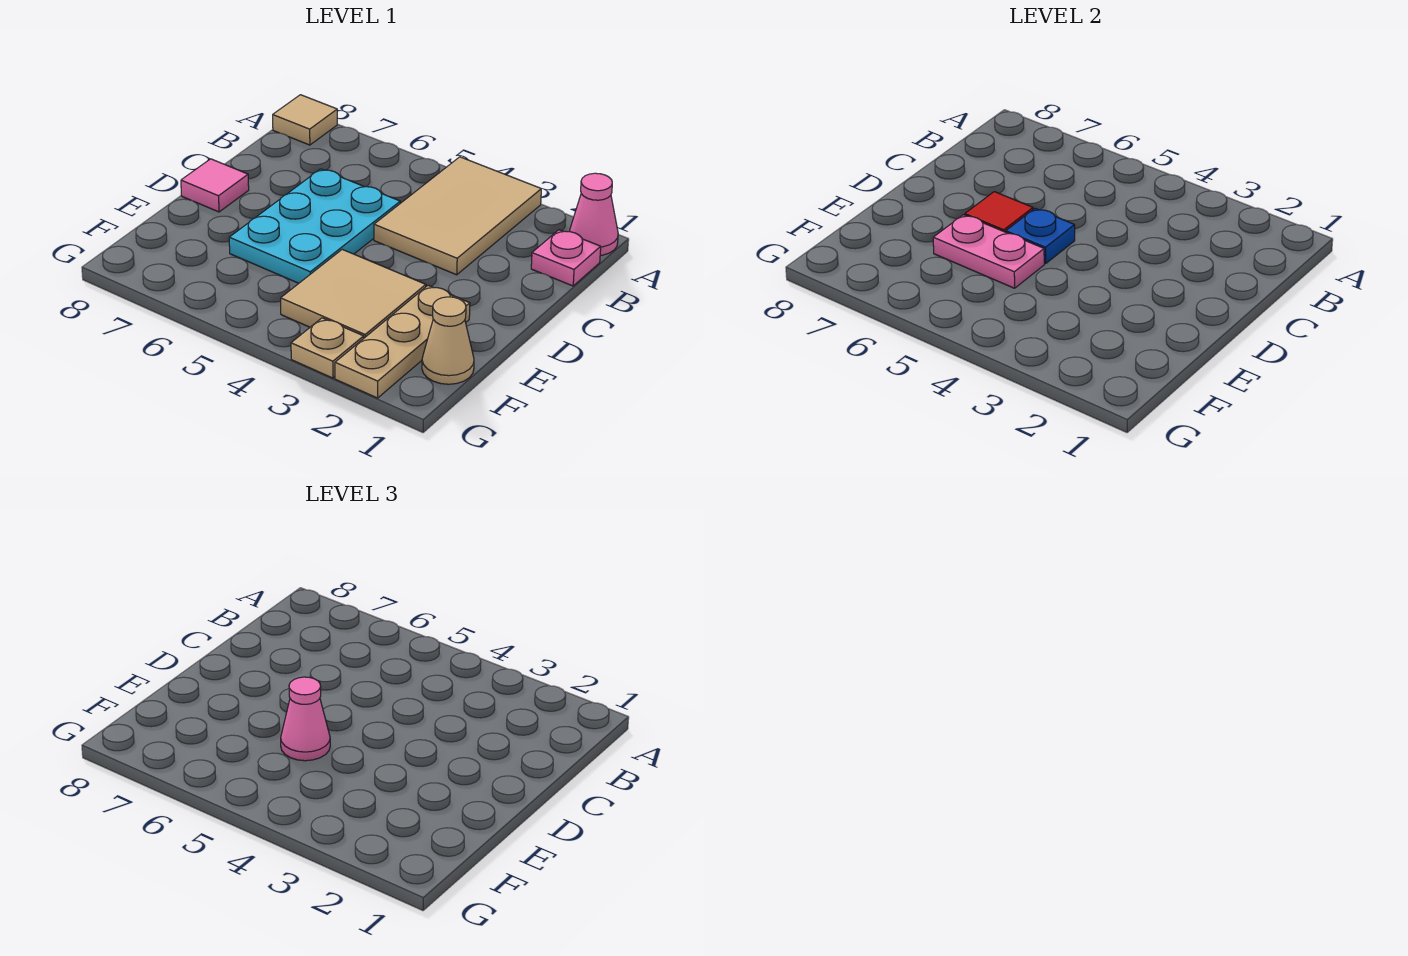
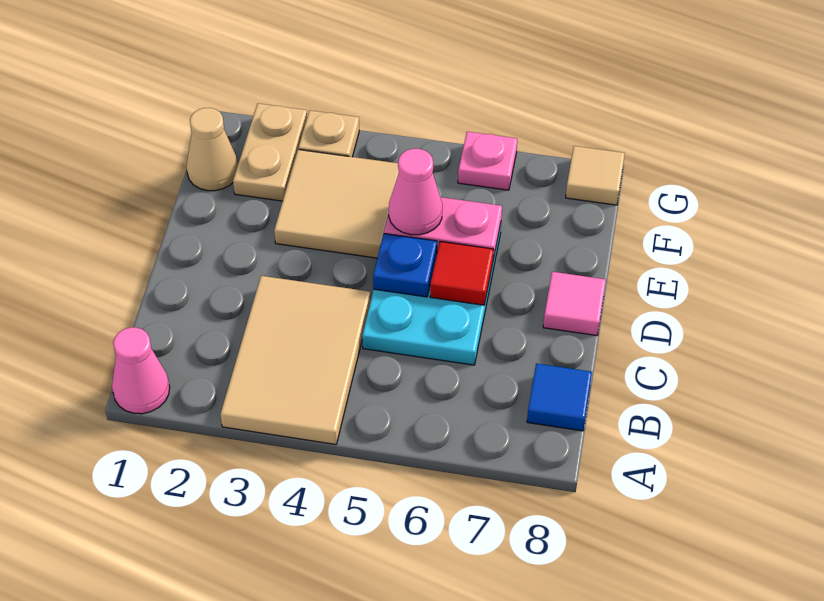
tan 1x1 tile [273,95,337,145] -> tan 1x1 tile moved to [566,146,625,205]
pink 1x1 plate [531,230,601,286] -> pink 1x1 plate moved to [458,132,517,190]
none -> blue 1x1 tile [527,363,592,431]
tan 1x3 plate [335,286,470,398] -> tan 1x2 plate [233,103,307,201]

